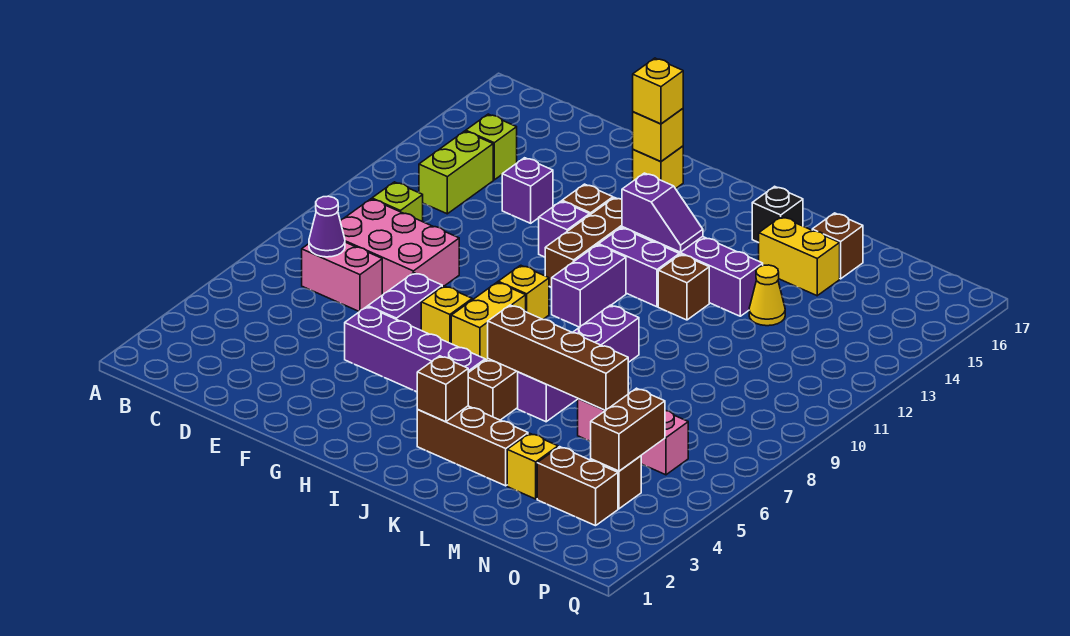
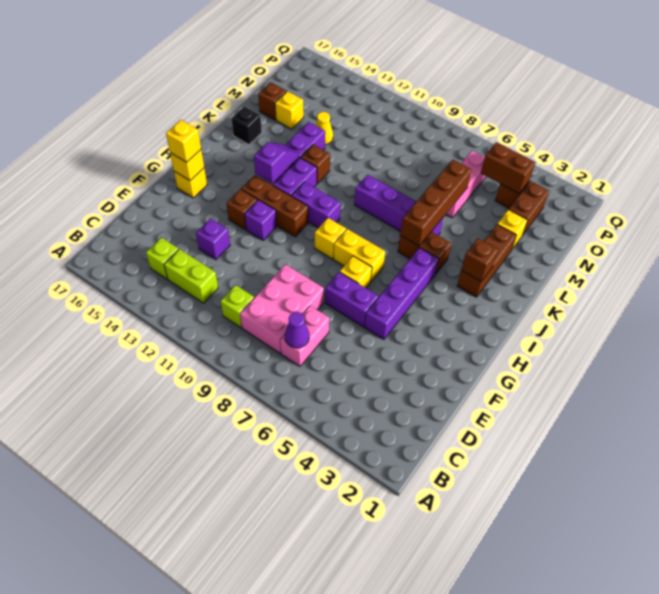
yellow 1x2 brick [759,217,840,296] -> yellow 1x1 brick [275,91,304,129]

